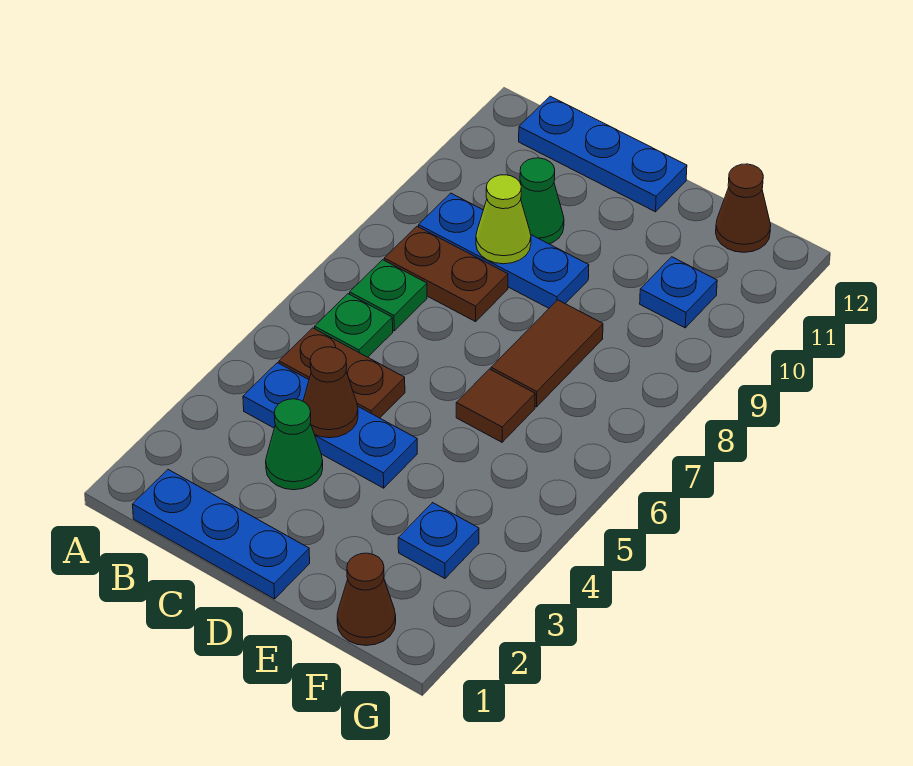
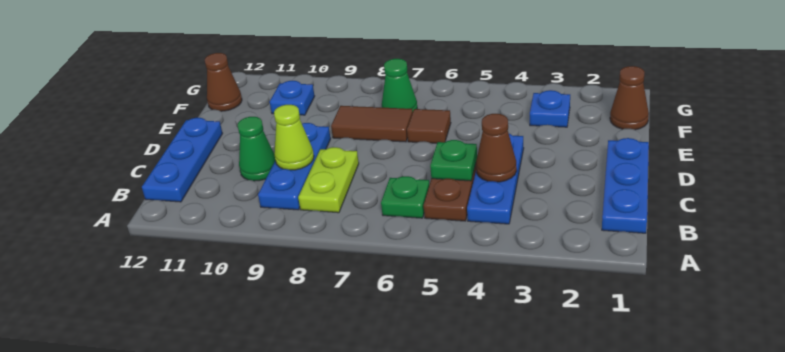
green 1x1 plate [350,260,427,331] -> green 1x1 plate moved to [430,140,477,181]
brown 1x2 plate [384,226,508,322] -> lime 1x2 plate [298,147,359,213]
green 1x1 cone [266,399,323,490] -> green 1x1 cone moved to [382,59,417,111]

